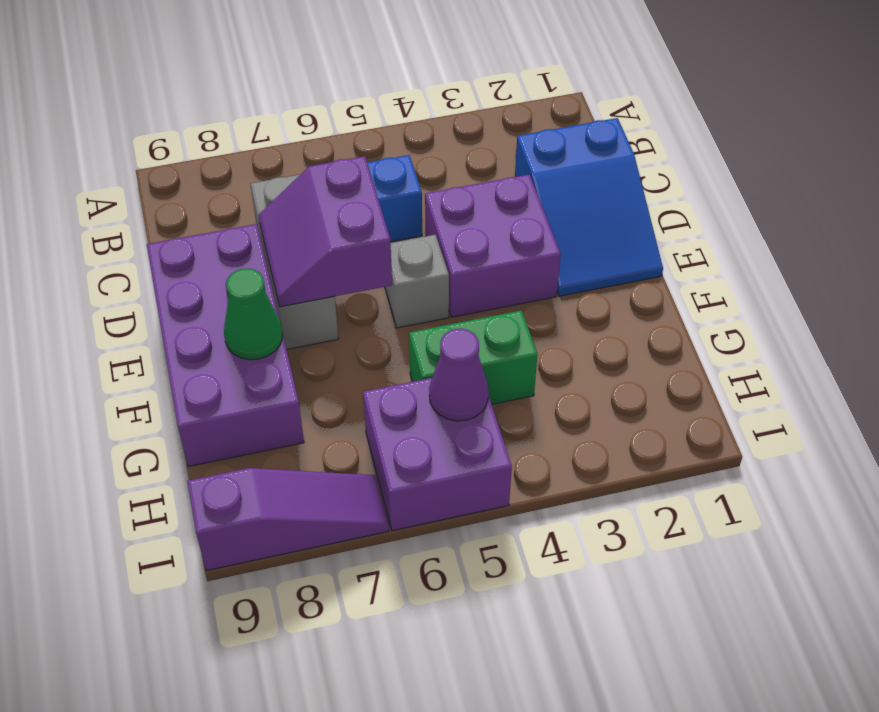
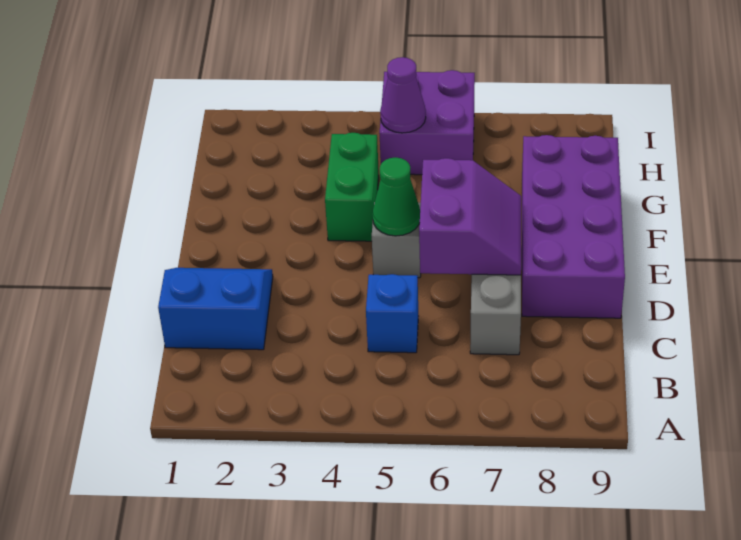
blue 2x3 slope [515,118,663,296] -> blue 2x2 slope [158,268,273,350]
purple 2x2 brick [425,174,561,317] -> none
green 1x1 cone [224,269,282,360] -> green 1x1 cone moved to [373,157,420,236]
green 1x2 brick [409,310,538,404] -> green 1x2 brick turned to [325,133,379,241]
purple 1x3 slope [187,468,389,571] -> none

